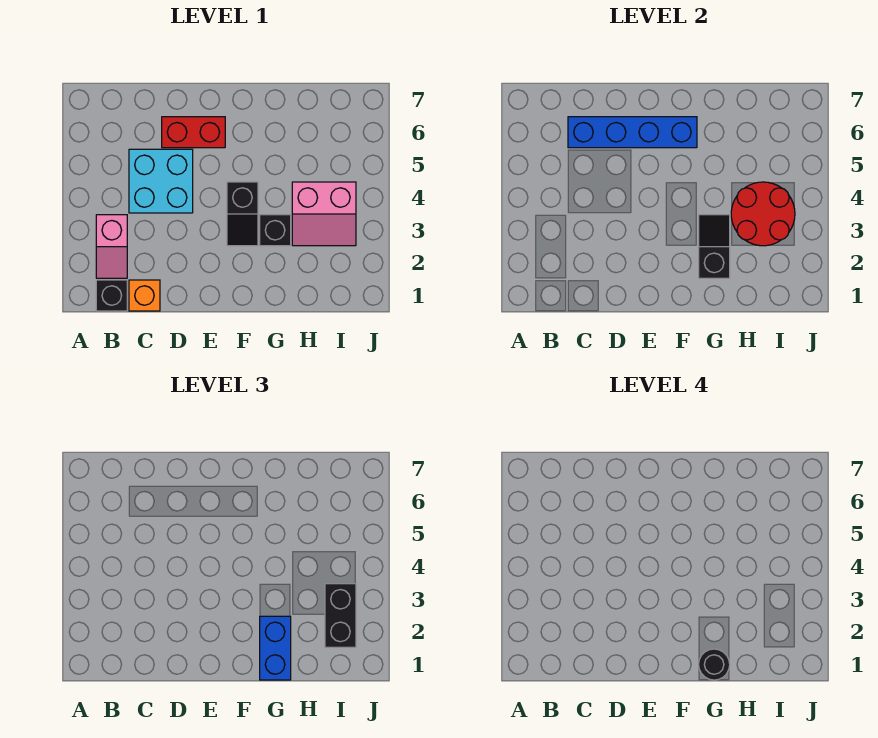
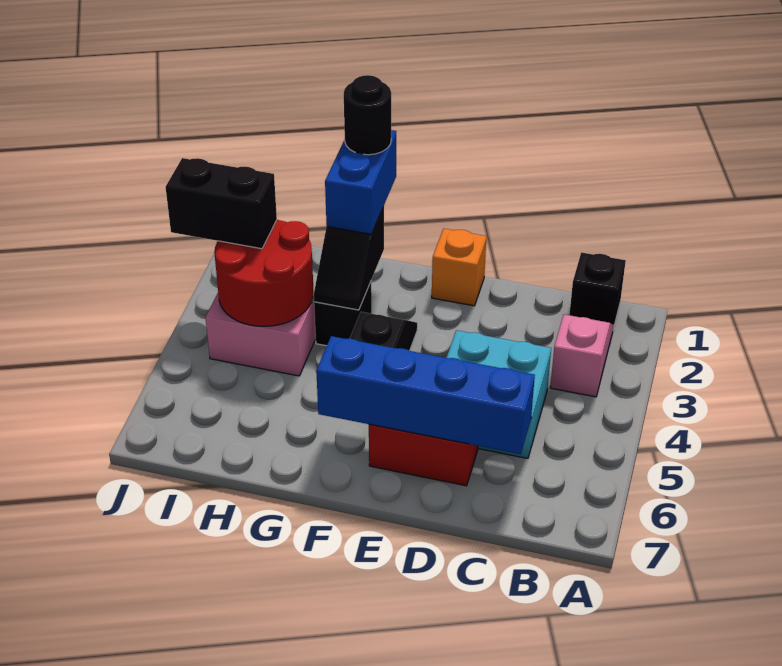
orange 1x1 brick [129,280,160,311] -> orange 1x1 brick moved to [432,229,487,306]
black 1x2 brick [325,584,356,647] -> black 1x2 brick turned to [166,158,277,249]

